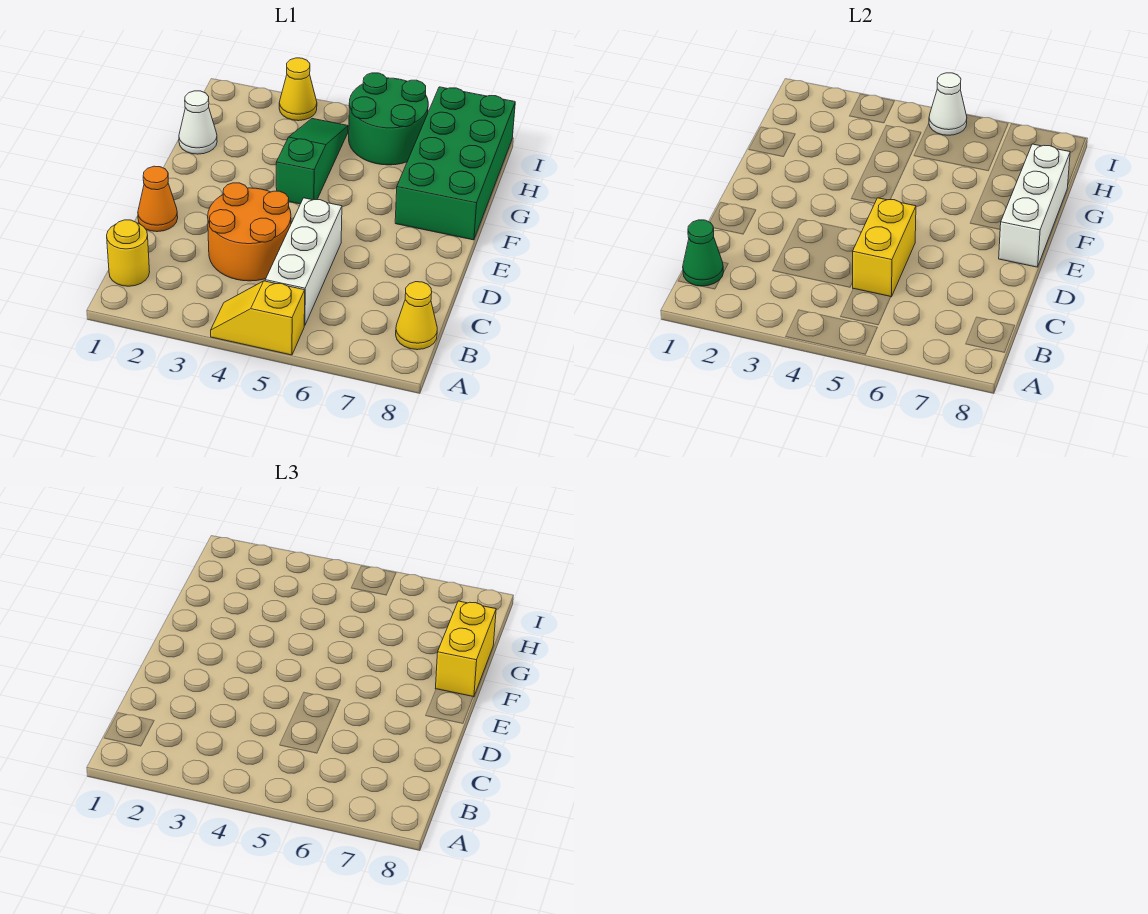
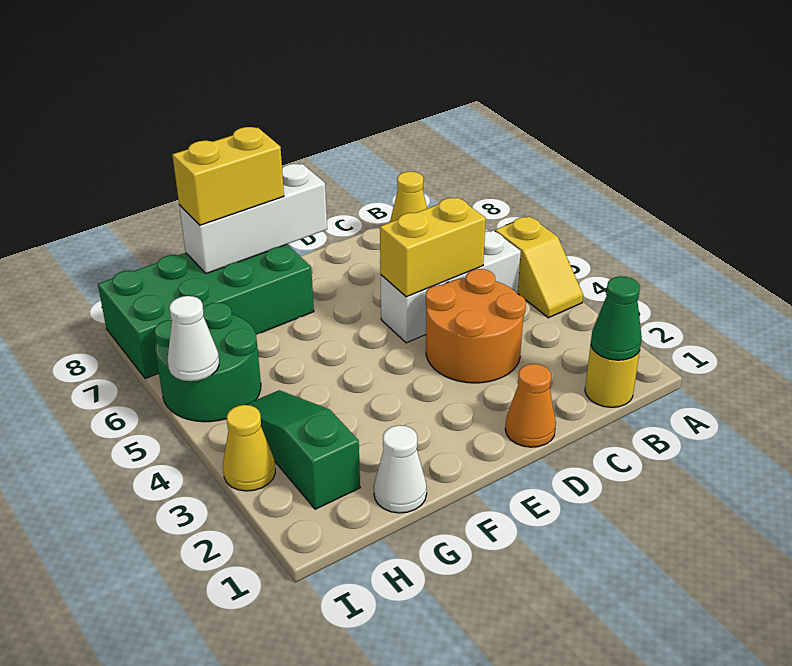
green 1x3 slope [276,119,348,204] -> green 1x3 slope turned to [245,390,360,509]

